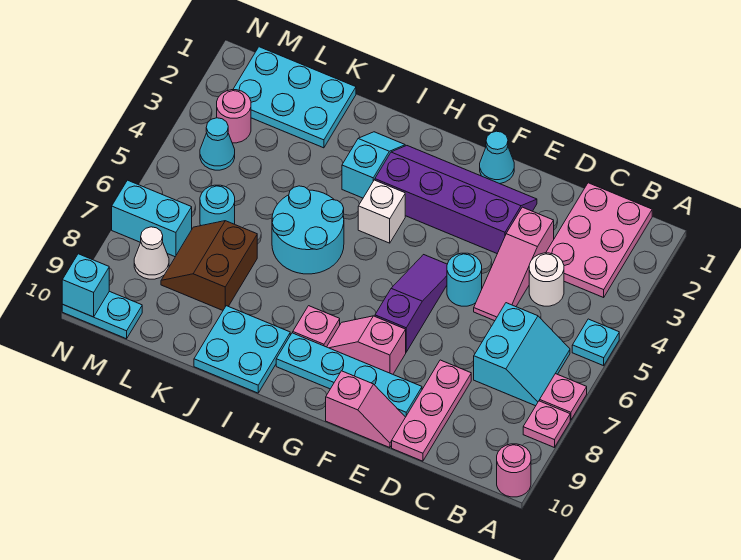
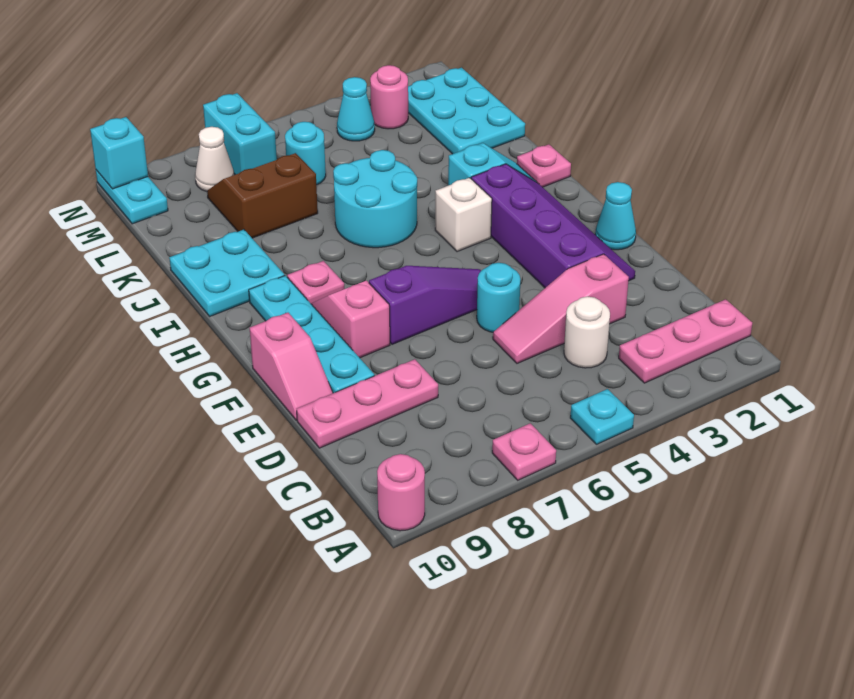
pink 1x1 plate [523,401,570,448] -> pink 1x1 plate moved to [517,144,571,187]
pink 2x3 plate [546,183,652,297] -> pink 1x3 plate [619,299,752,383]
cyan 2x2 slope [474,303,570,406] -> none

